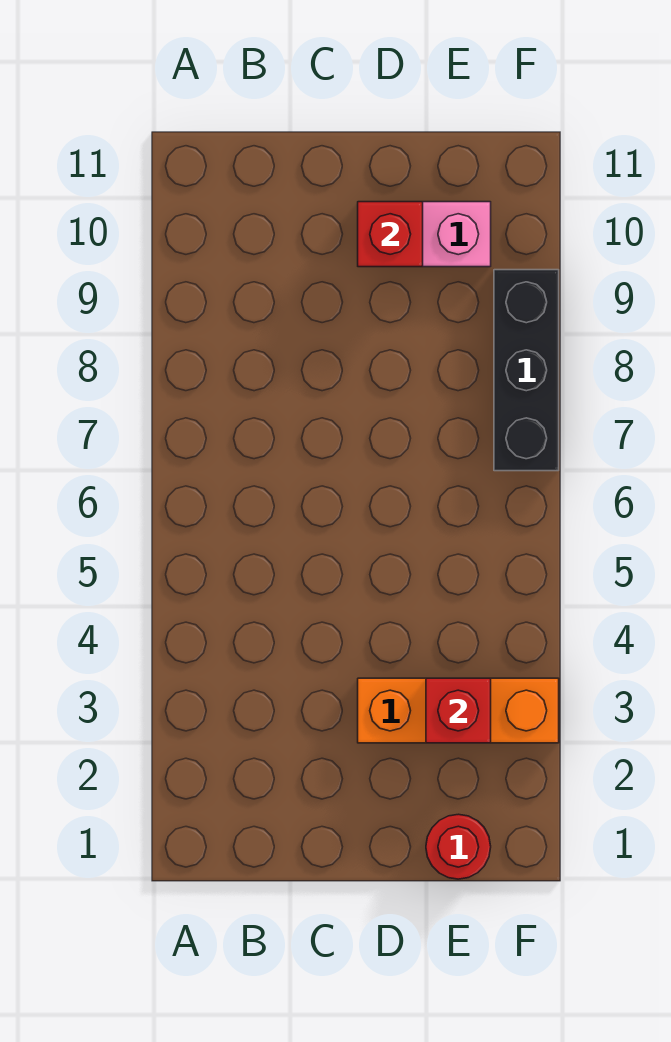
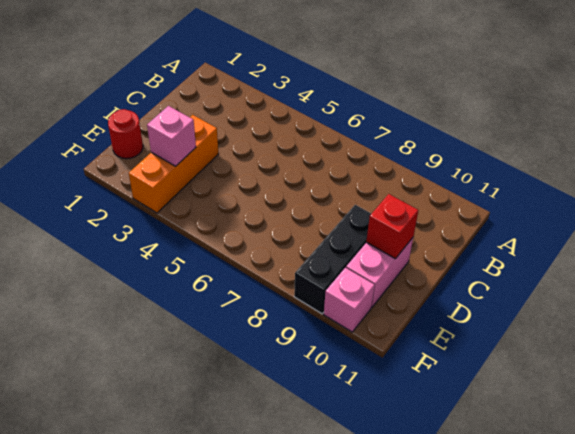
red 1x1 brick [426,678,491,743] -> pink 1x1 brick [147,106,196,166]
black 1x3 brick [494,270,559,471] -> black 1x3 brick turned to [294,205,371,314]
none -> pink 1x1 brick [324,268,375,332]

